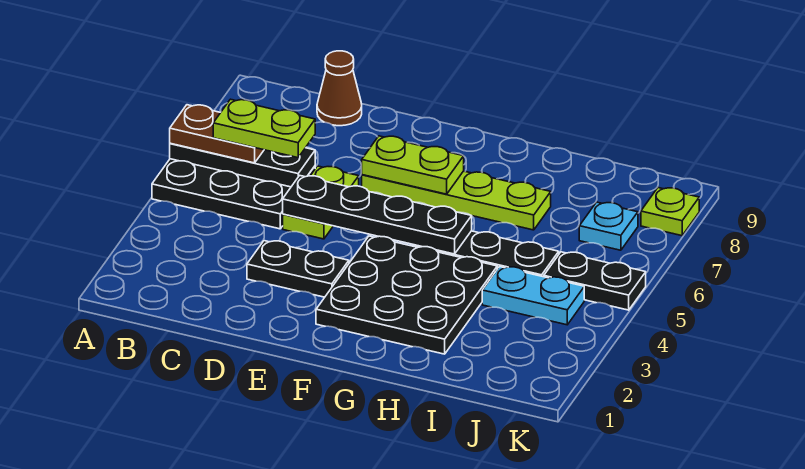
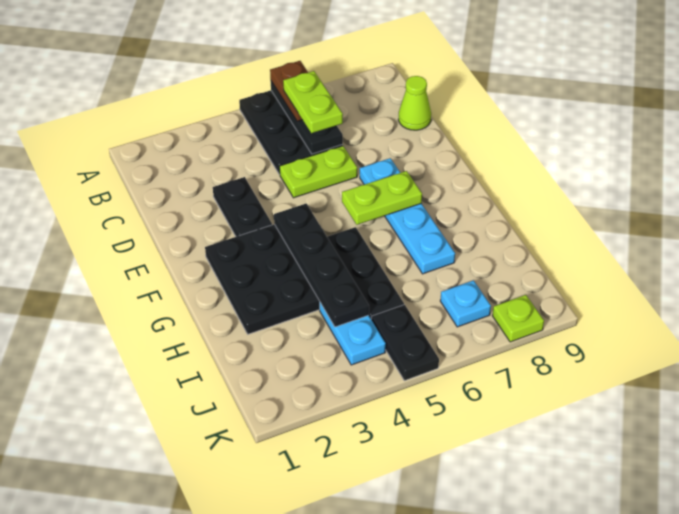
brown 1x1 cone [317,51,362,126] -> lime 1x1 cone [398,76,431,130]
black 1x4 plate [283,175,472,254] -> black 1x4 plate moved to [274,203,369,327]
lime 1x4 plate [362,171,551,230] -> cyan 1x4 plate [360,158,455,274]
lime 1x2 plate [362,136,464,194] -> lime 1x2 plate turned to [342,171,422,225]

